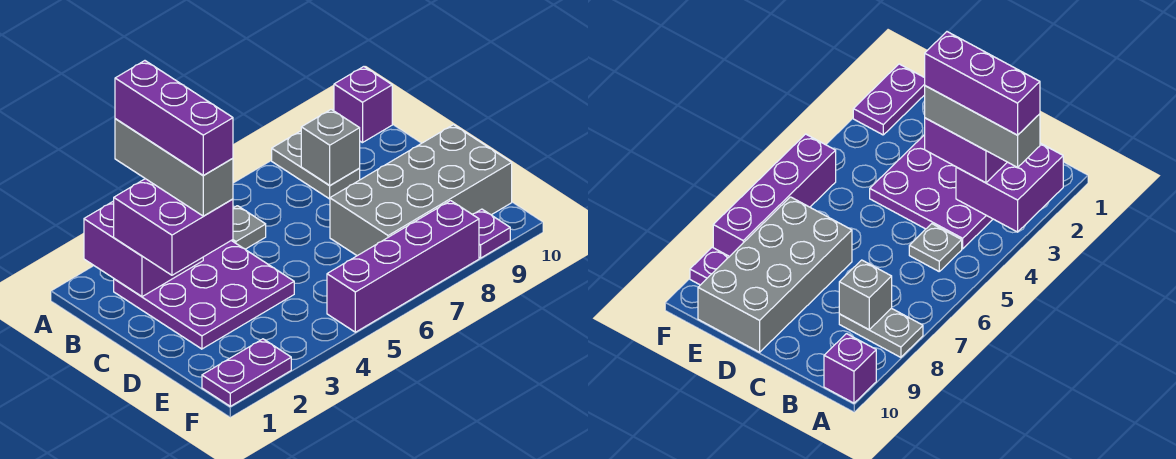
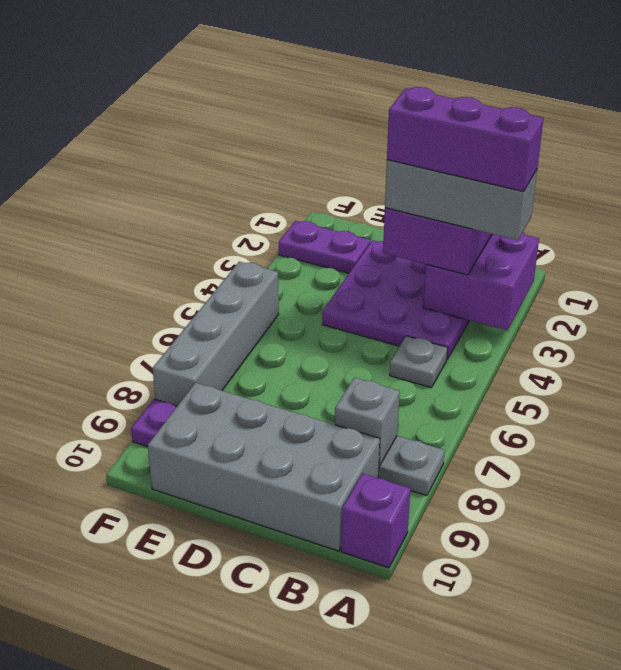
grey 2x4 brick [330,125,512,256] -> grey 2x4 brick turned to [148,383,380,551]
purple 1x2 plate [202,339,291,406] -> purple 1x2 plate turned to [279,221,370,273]
purple 1x4 brick [327,201,479,332] -> grey 1x4 brick [153,262,279,406]

